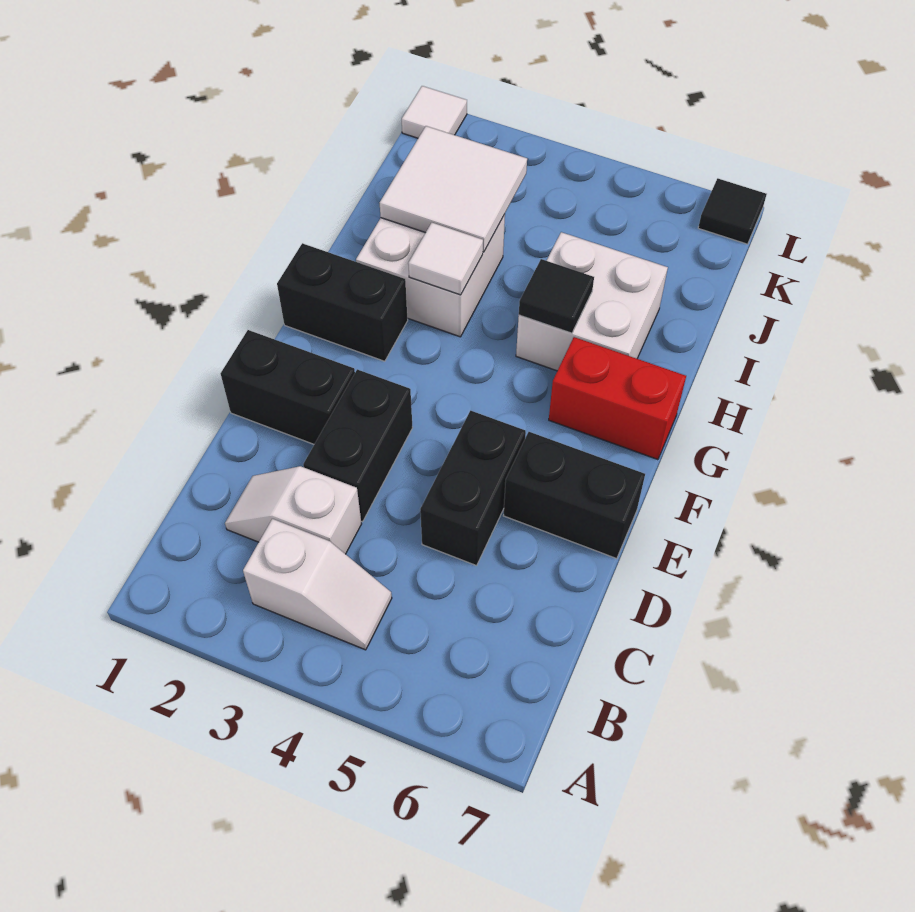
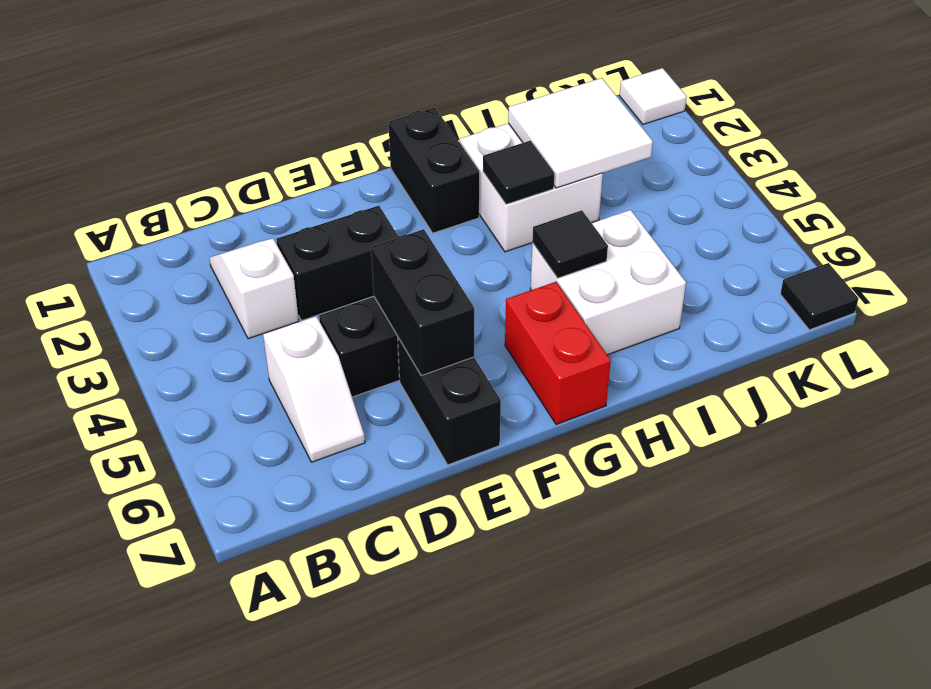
white 1x2 slope [243,519,392,650] -> white 1x2 slope moved to [263,316,365,462]
black 1x2 brick [221,330,355,444] -> black 1x2 brick moved to [371,229,474,376]
white 1x1 tile [408,223,483,295] -> black 1x1 tile [483,141,555,204]

